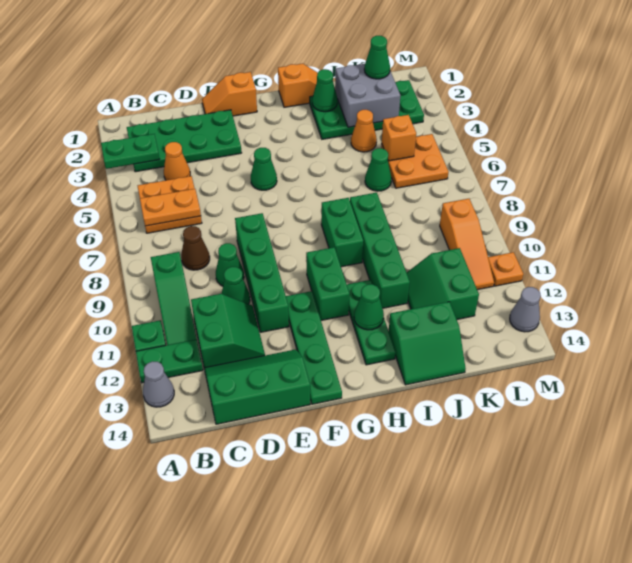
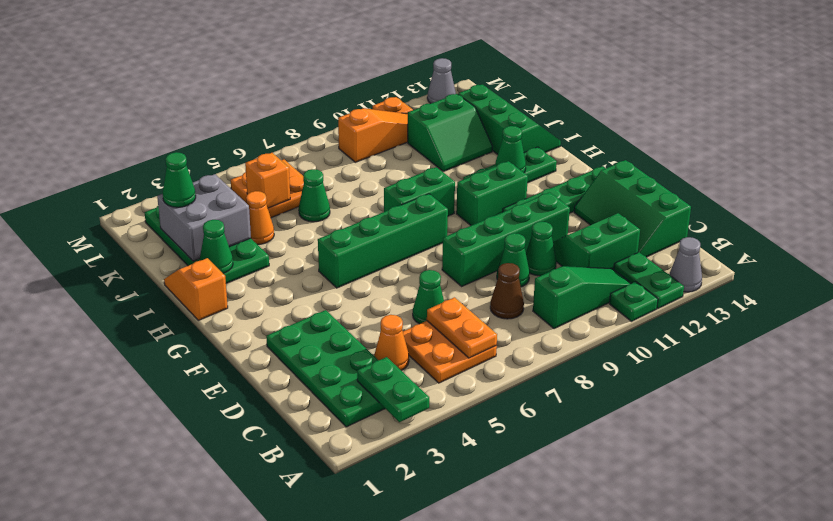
orange 1x2 slope [202,72,257,116] -> none
green 1x1 cone [251,148,277,190] -> green 1x1 cone moved to [413,270,444,324]
green 1x4 brick [350,193,410,308] -> green 1x4 brick moved to [318,194,448,288]
green 2x2 slope [389,302,466,385] -> green 2x3 slope [458,84,561,154]

